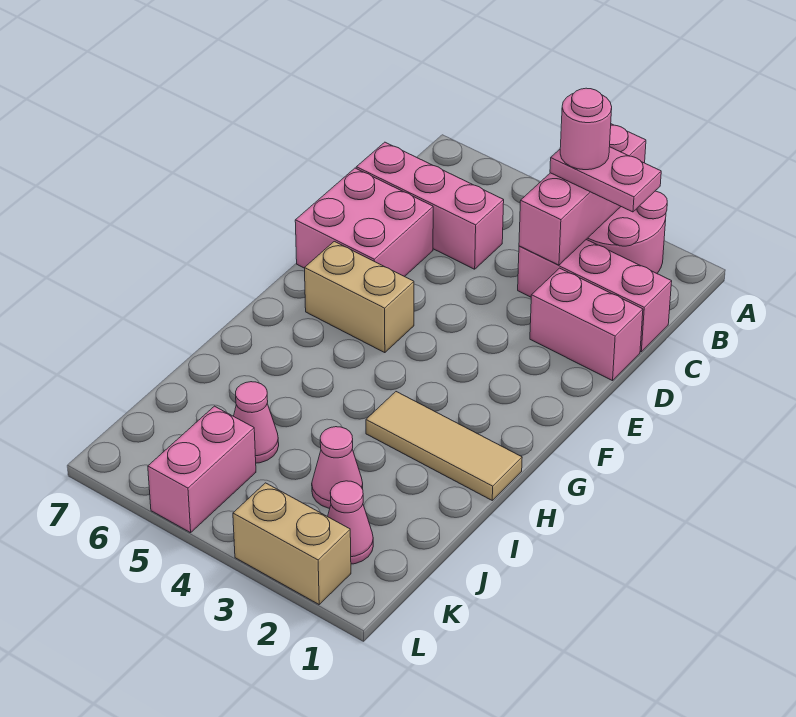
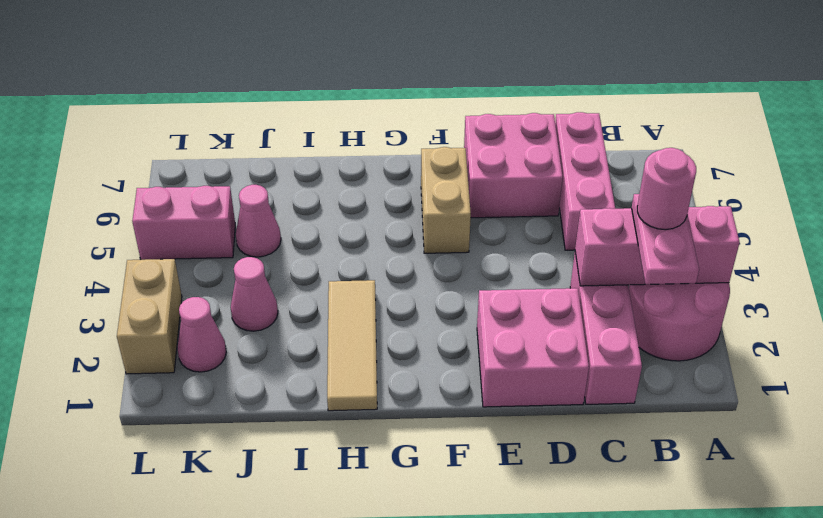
pink 1x2 brick [530,268,643,381] -> pink 2x2 brick [477,288,589,407]

